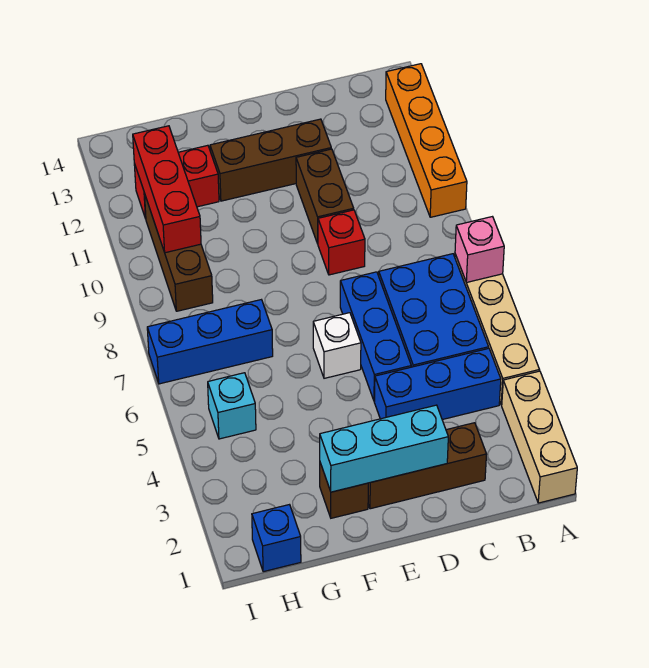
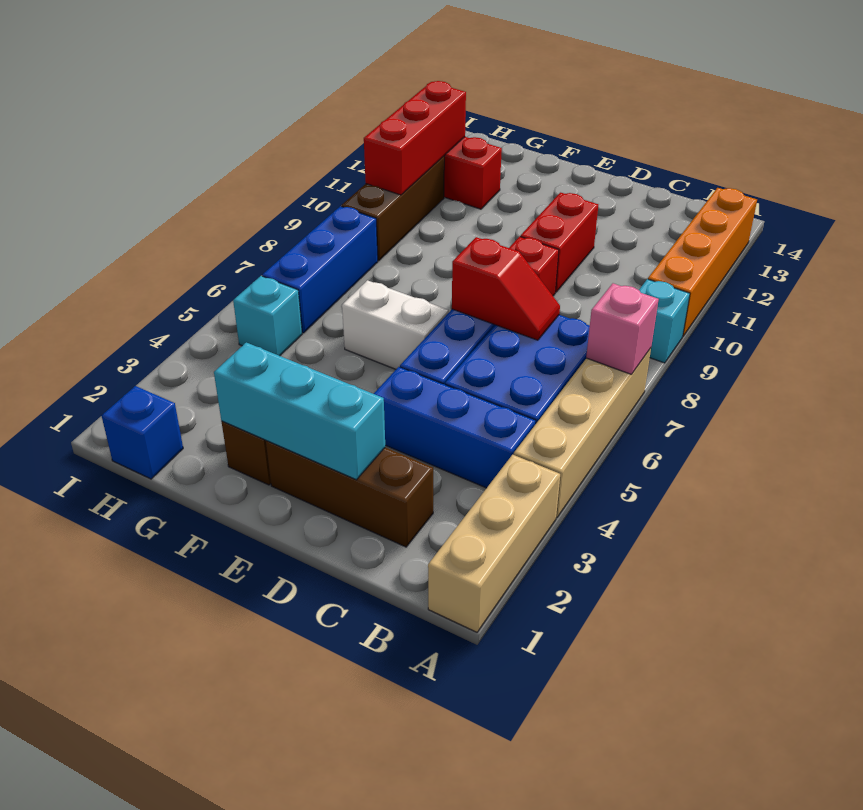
none -> cyan 1x1 brick [639,279,690,363]
none -> red 1x2 slope [452,237,560,340]
brown 1x2 brick [296,149,354,244] -> red 1x2 brick [520,193,598,292]
brown 1x3 brick [210,119,331,201] -> none
white 1x1 brick [313,313,361,378] -> white 1x2 brick [342,280,449,369]
blue 1x3 brick [147,300,273,384] -> blue 1x3 brick turned to [262,206,378,333]

